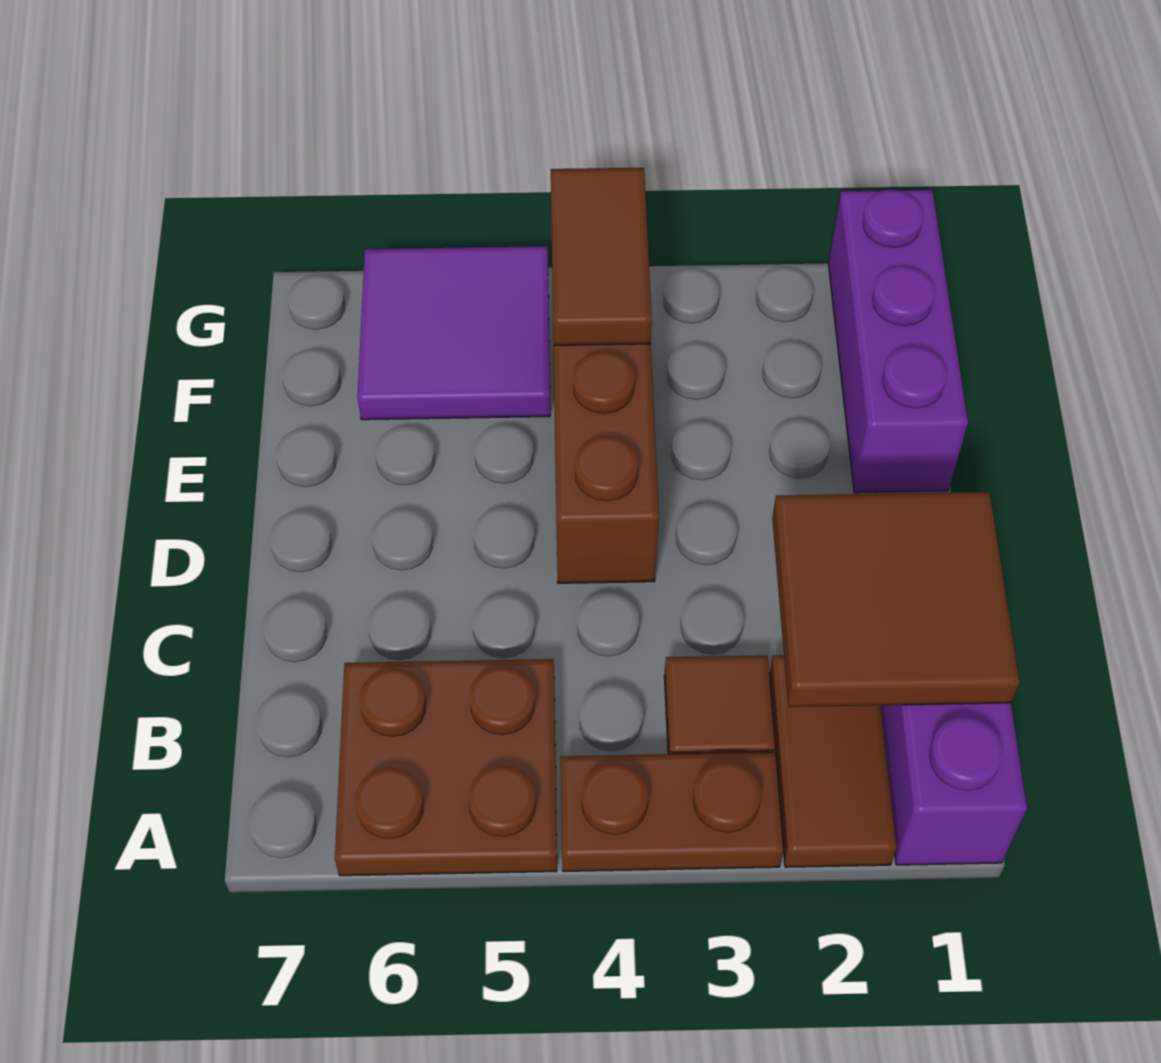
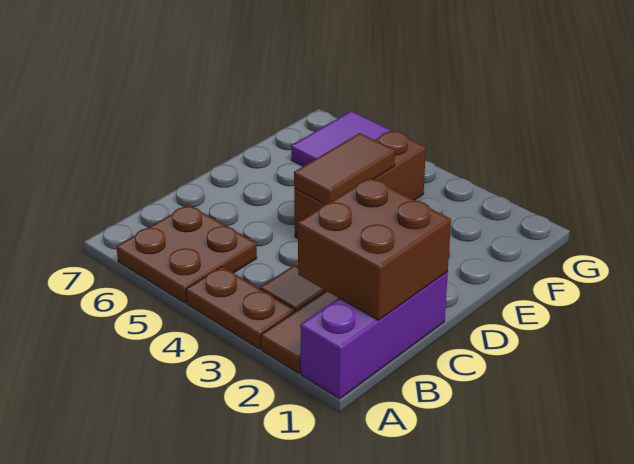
brown 2x2 tile [772,492,1020,707] -> brown 2x2 brick [298,178,451,320]
purple 1x3 brick [829,189,968,493] -> none
brown 1x2 tile [551,168,652,345] -> brown 1x2 tile moved to [294,133,395,204]

